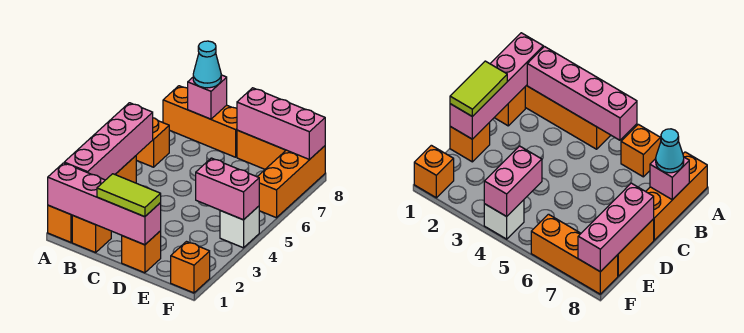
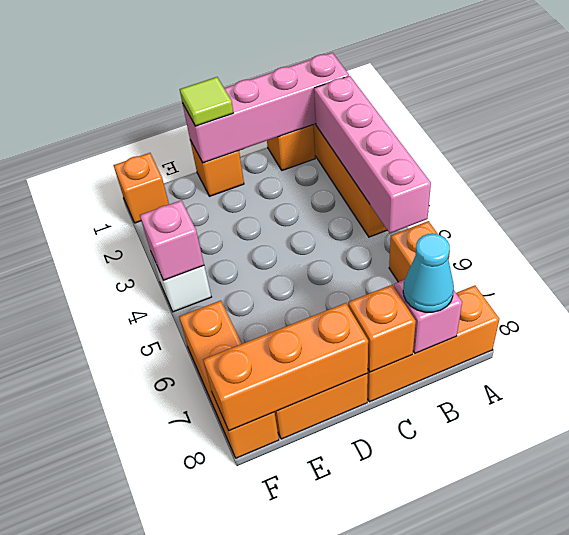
lime 1x2 tile [97,174,161,217] -> lime 1x1 tile [180,77,233,126]
none -> orange 1x1 brick [348,285,416,372]
pink 1x3 brick [237,88,325,160] -> orange 1x3 brick [203,303,368,431]
pink 1x2 brick [196,158,259,220] -> pink 1x1 brick [140,200,204,280]

